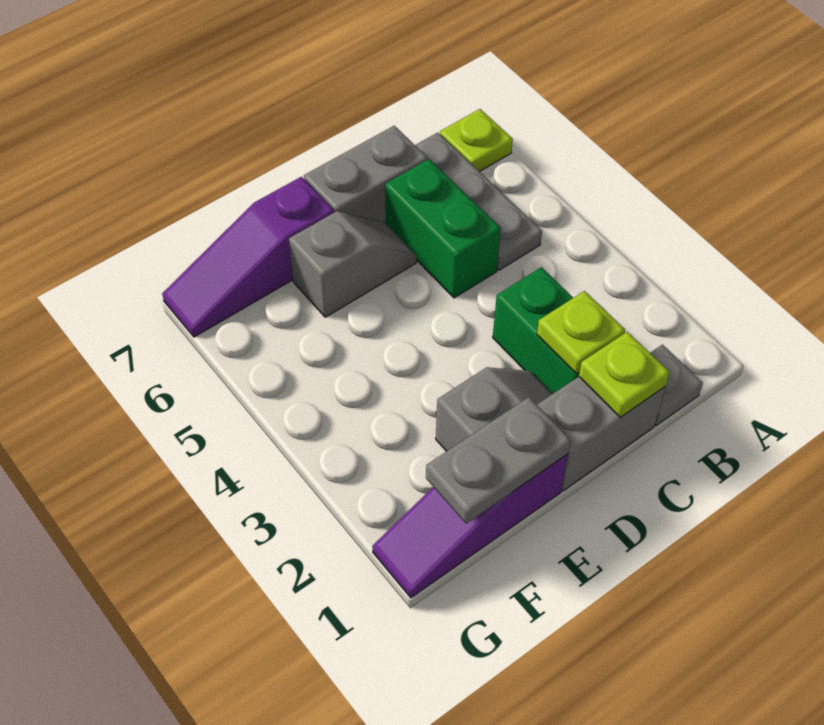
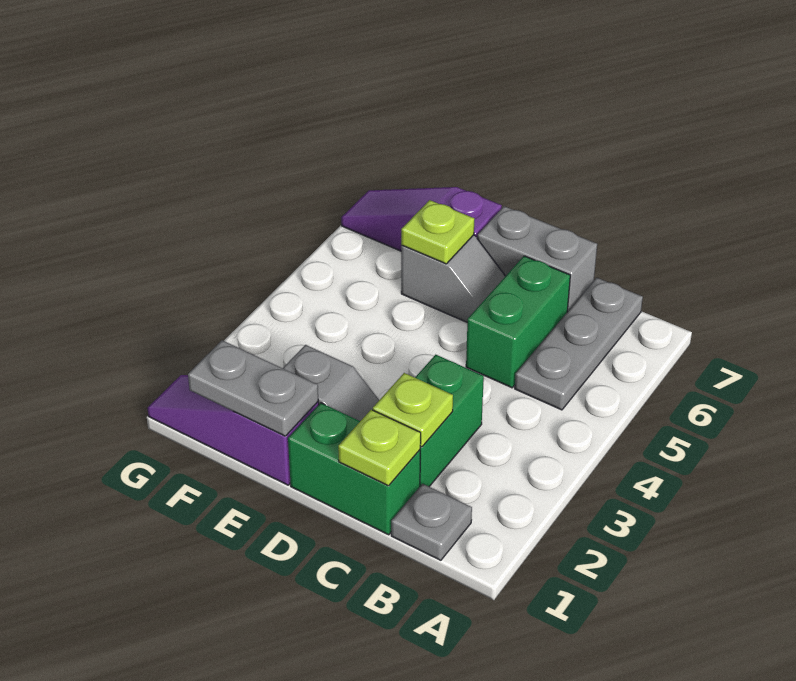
lime 1x1 plate [440,109,513,172] -> lime 1x1 plate moved to [401,200,474,264]
grey 1x2 brick [537,377,665,491] -> green 1x2 brick [288,403,420,535]

